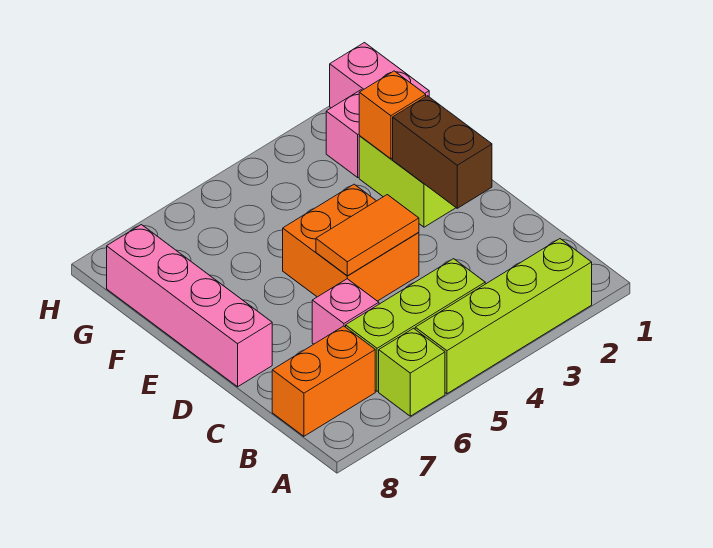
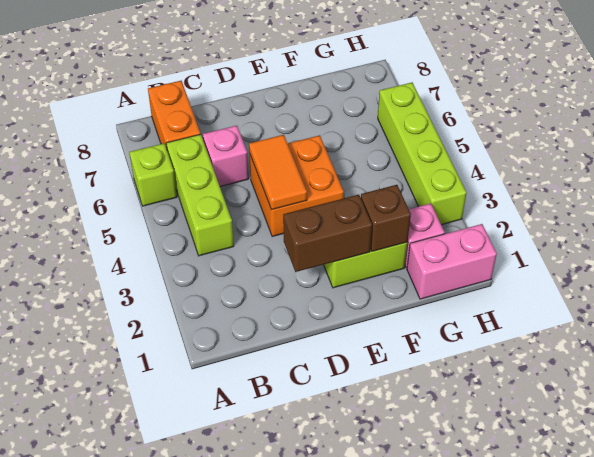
lime 1x4 brick [415,239,592,394] -> lime 1x4 brick moved to [378,82,467,225]
pink 1x4 brick [107,225,272,387] -> none
orange 1x1 brick [359,71,426,159] -> brown 1x1 brick [361,185,411,251]

